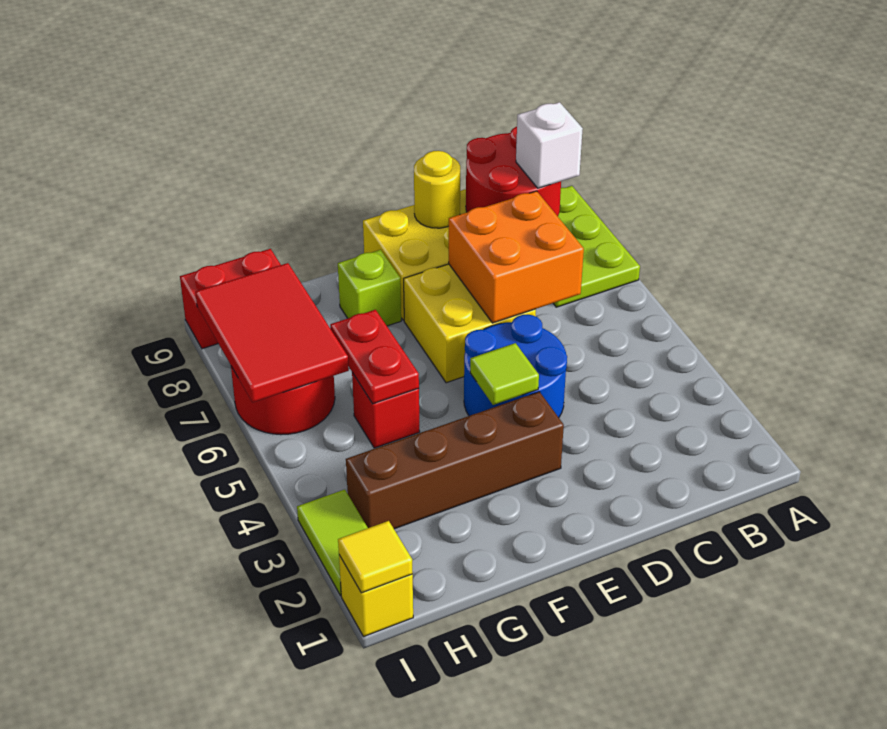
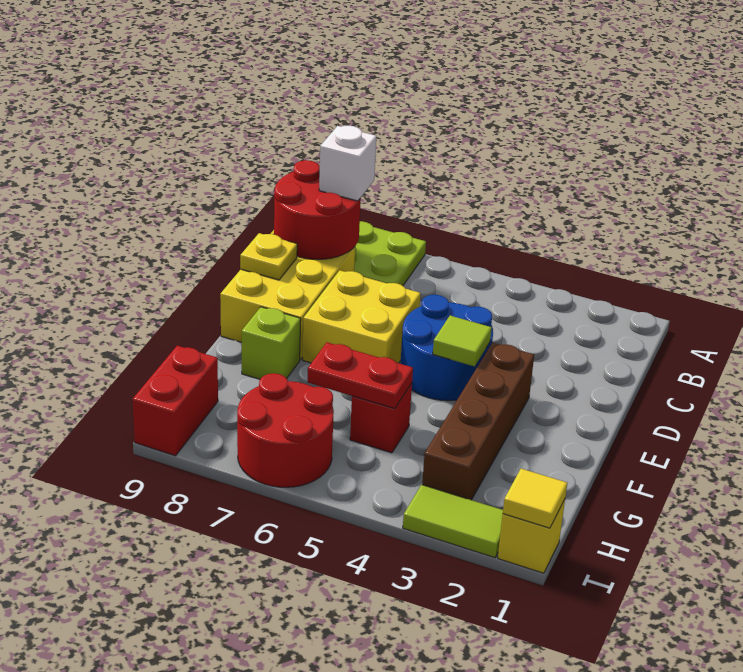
orange 2x2 brick [449,191,584,323] -> none
yellow 1x1 round brick [414,151,460,228] -> yellow 1x1 plate [240,233,297,280]
red 2x3 tile [195,263,349,403] -> none

